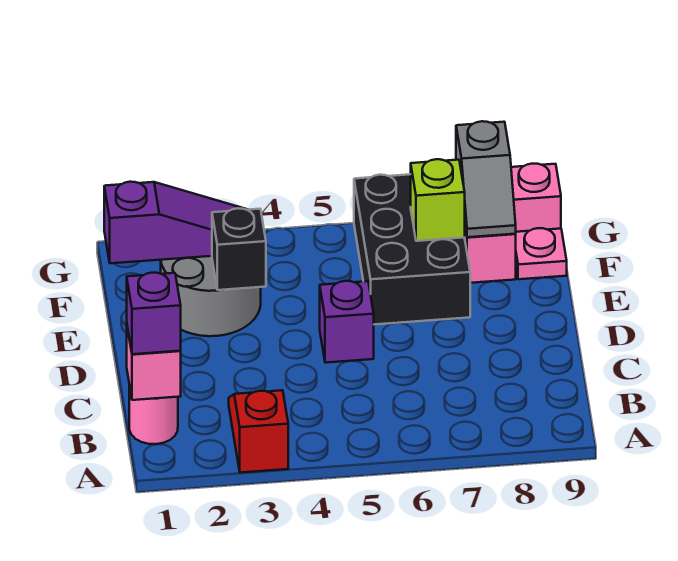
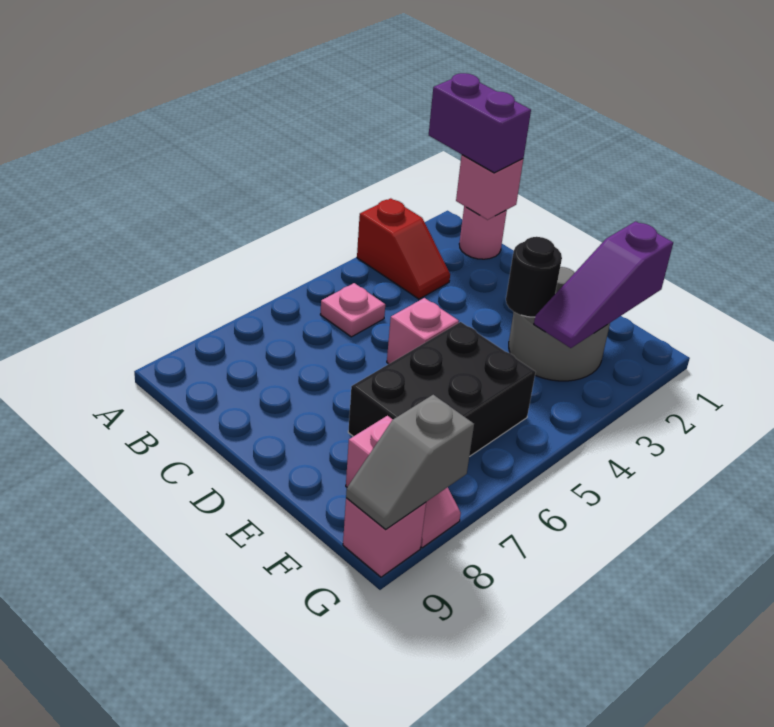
purple 1x1 brick [127,273,181,354] -> purple 1x2 brick [429,73,531,173]
purple 1x1 brick [320,281,374,363] -> pink 1x1 brick [387,298,459,364]
black 1x1 brick [212,208,266,290] -> black 1x1 round brick [506,237,562,317]
black 2x3 brick [354,174,470,324] -> black 2x3 brick turned to [348,322,536,457]
lime 1x1 brick [411,159,465,241] -> none
grey 1x2 slope [456,121,516,237] -> grey 1x2 slope turned to [346,395,474,530]
pink 1x1 plate [516,228,567,279] -> pink 1x1 plate moved to [320,283,385,337]

